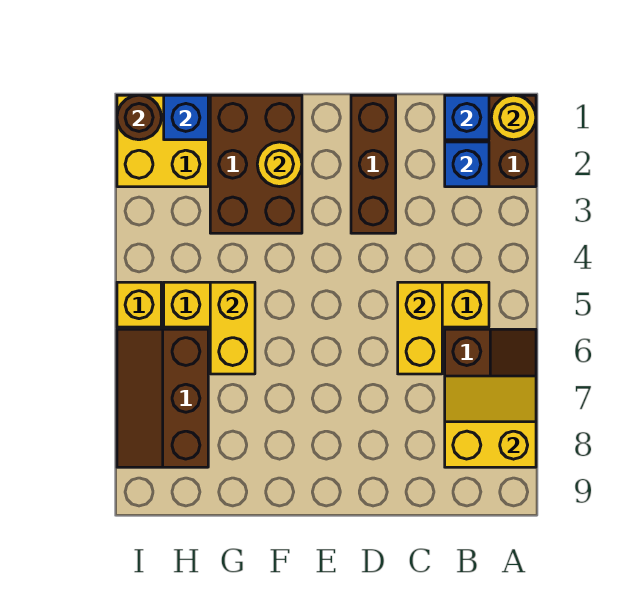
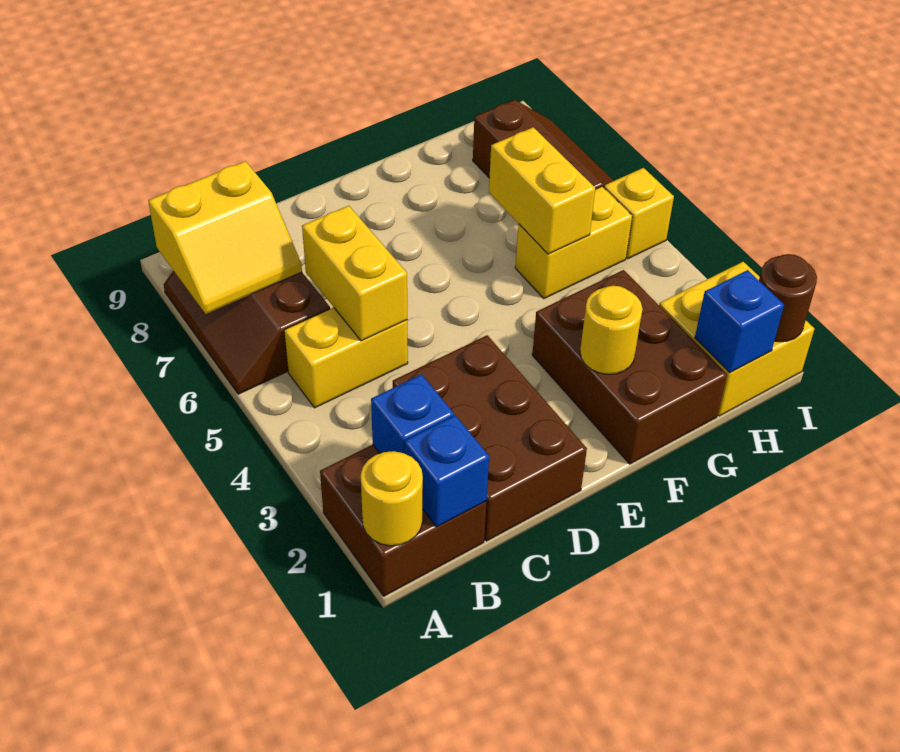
brown 1x3 brick [351,95,396,233] -> brown 2x3 brick [393,335,587,541]

